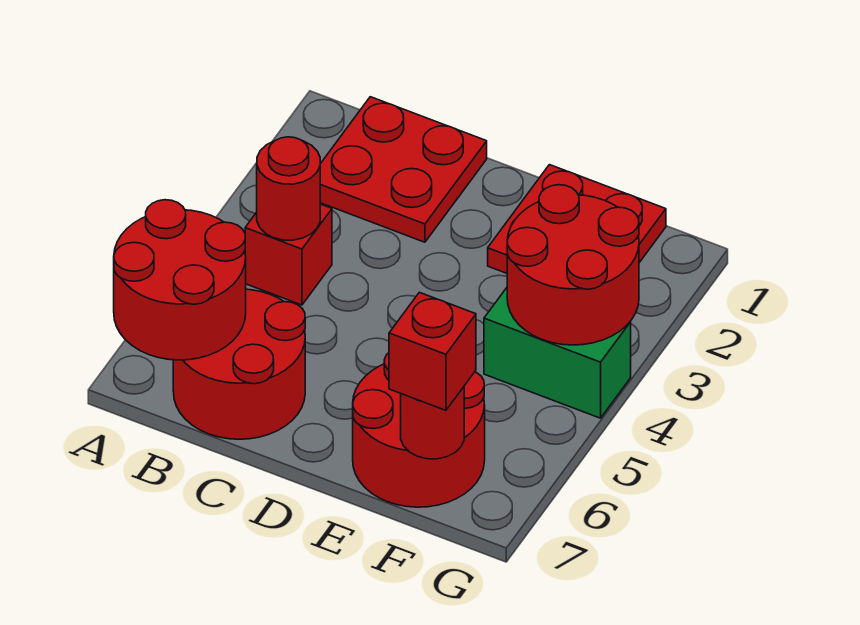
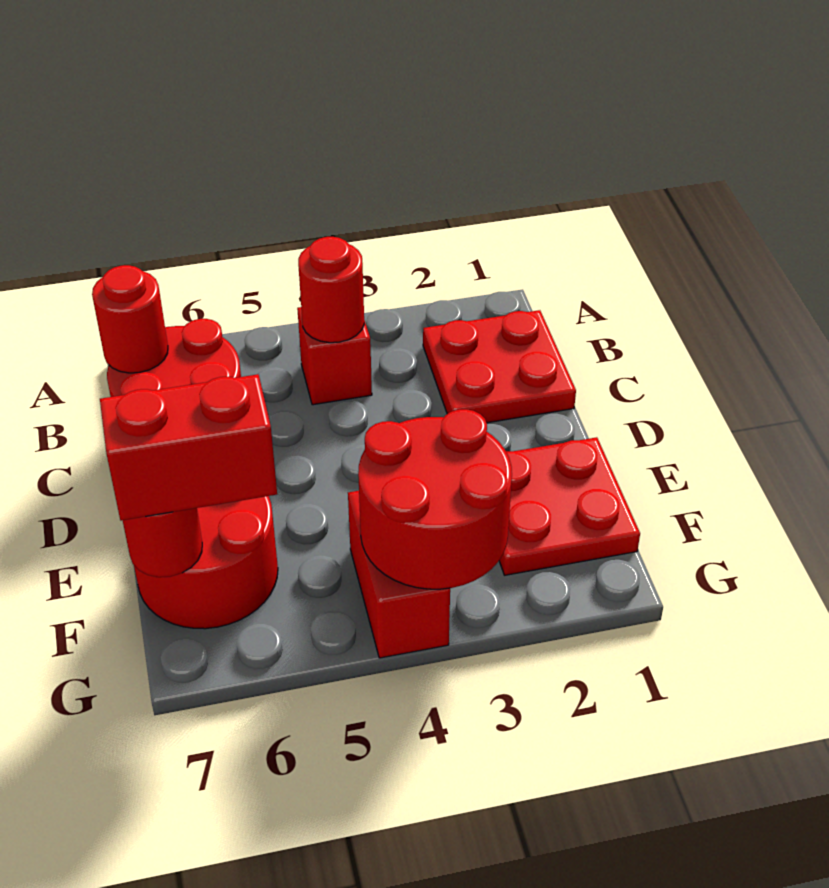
red 2x2 round brick [114,200,246,360] -> red 1x1 round brick [92,265,168,373]
green 1x2 brick [484,288,631,418] -> red 1x2 brick [348,491,450,658]
red 1x1 brick [389,292,476,410] -> red 1x2 brick [100,374,277,521]

